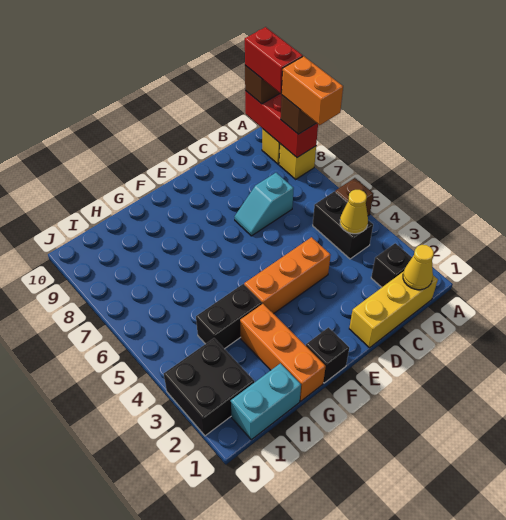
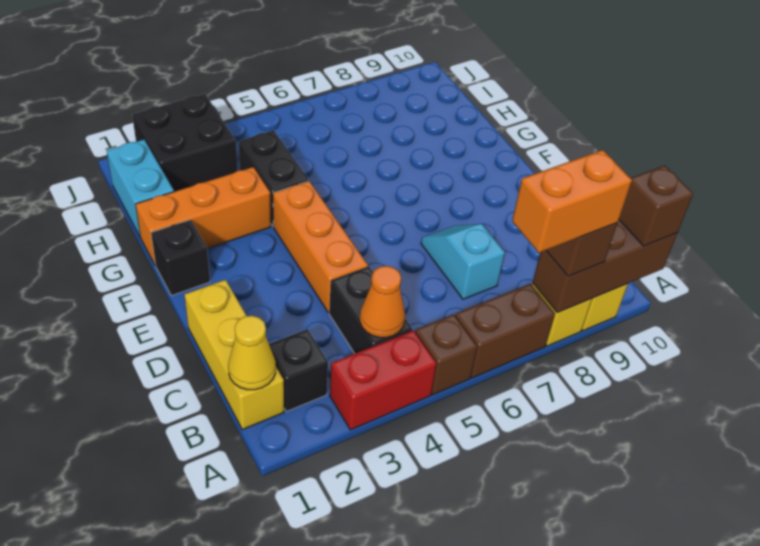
none -> brown 1x2 brick [455,284,555,378]
red 1x3 brick [245,91,318,158] -> brown 1x3 brick [533,220,677,313]
red 1x2 brick [245,27,303,94] -> red 1x2 brick moved to [330,330,436,430]
black 1x2 brick [313,191,373,259] -> black 1x2 brick turned to [329,266,412,354]
yellow 1x1 cone [340,190,368,234] -> orange 1x1 cone [360,266,405,338]

